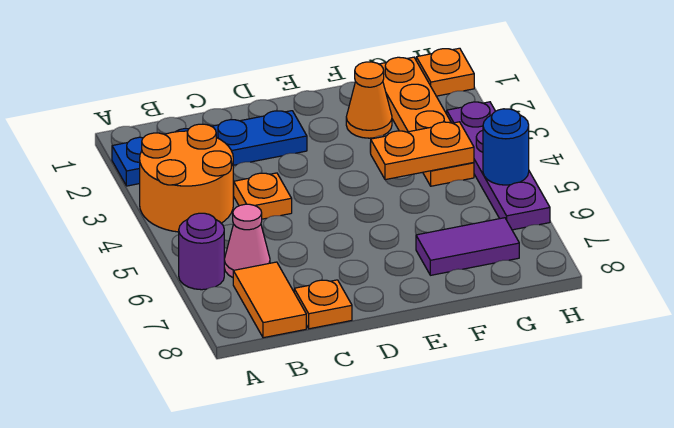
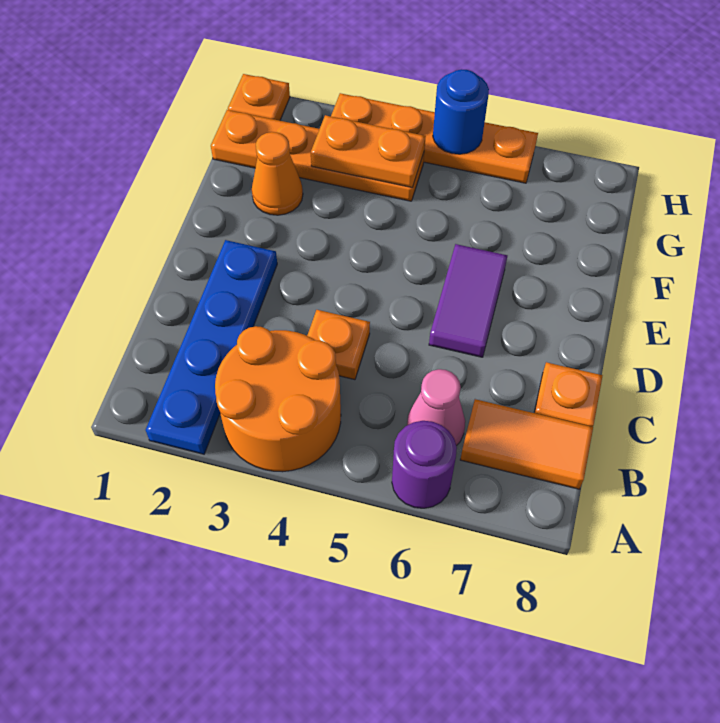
orange 1x2 plate [371,122,474,180] -> orange 1x2 plate turned to [311,115,426,188]
purple 1x2 tile [416,218,519,275] -> purple 1x2 tile moved to [429,244,507,357]
purple 1x4 plate [447,102,550,230] -> orange 1x4 plate [331,93,538,183]

